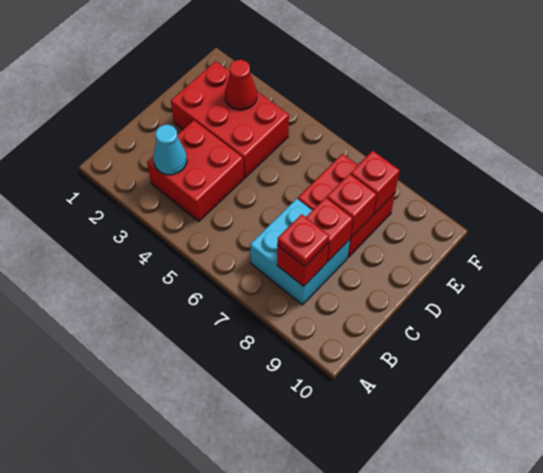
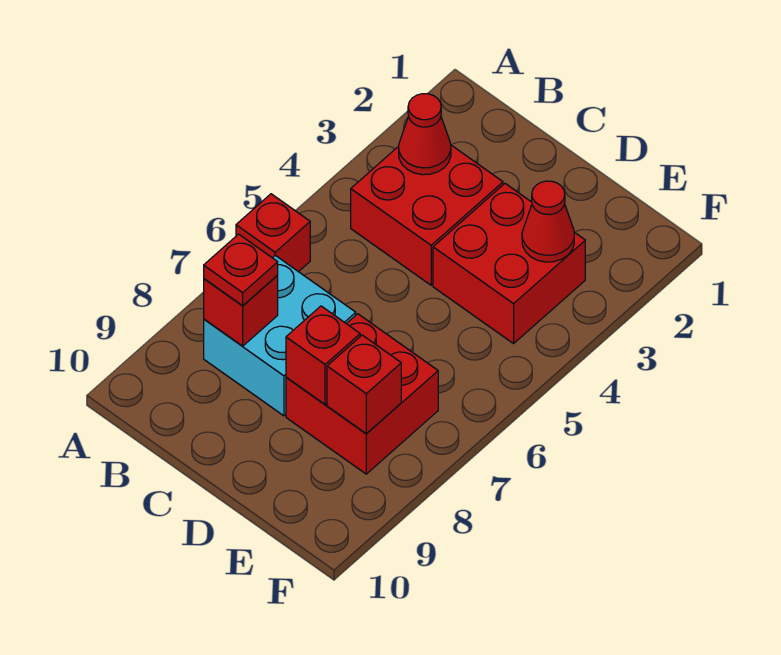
cyan 1x1 cone [153,125,187,175] -> red 1x1 cone [399,94,451,175]
red 1x1 brick [306,197,353,261] -> red 1x1 brick moved to [236,194,310,272]
red 2x3 brick [171,61,289,178] -> red 2x2 brick [433,184,585,344]

